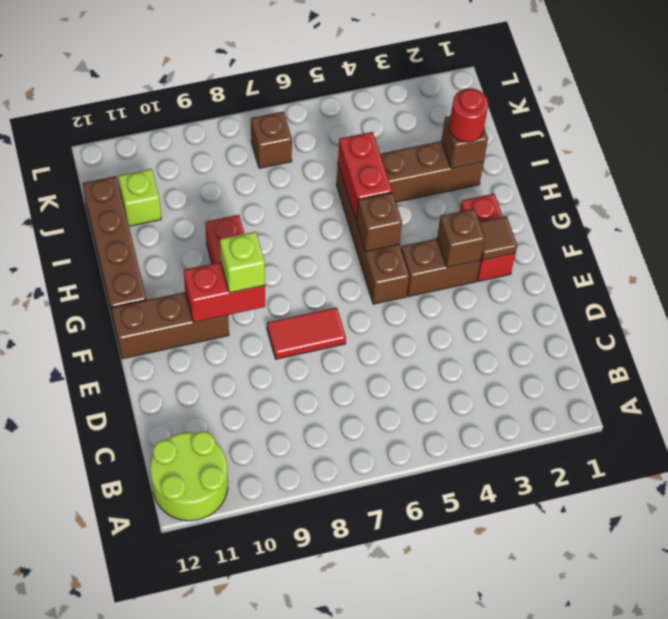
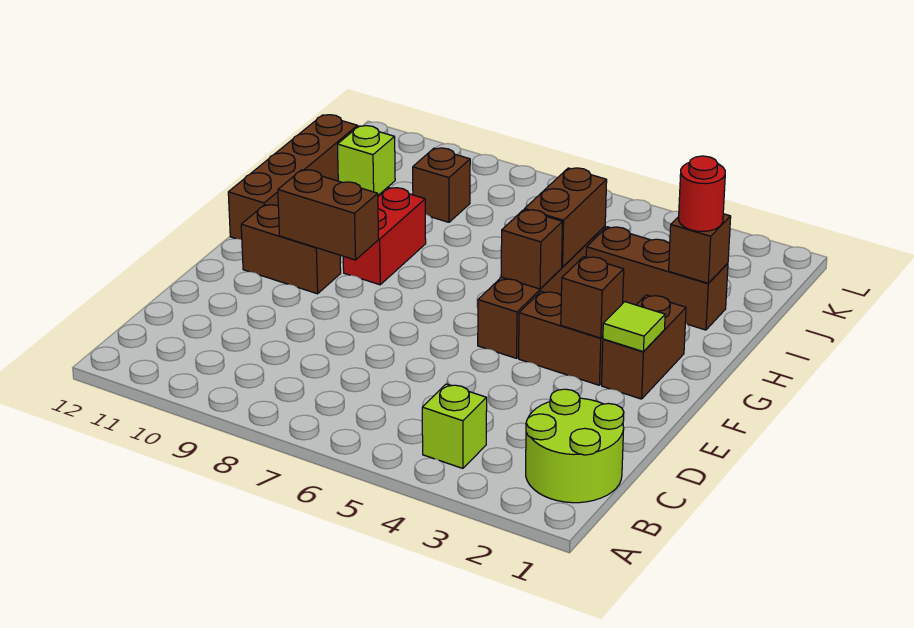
lime 2x2 round brick [150,432,228,521] -> lime 2x2 round brick moved to [526,389,624,503]
red 1x2 tile [267,307,346,359] -> none
red 1x2 brick [460,194,515,281] -> brown 1x2 brick [602,295,686,399]
brown 1x1 tile [479,216,517,260] -> lime 1x1 tile [603,302,665,352]
red 1x2 brick [184,262,265,322] -> brown 1x2 brick [278,170,378,260]
lime 1x1 brick [220,232,265,293] -> lime 1x1 brick moved to [422,384,487,468]
brown 1x3 brick [112,292,229,359] -> brown 1x2 brick [241,205,341,294]
red 1x2 brick [338,132,392,221] -> brown 1x2 brick [525,168,607,267]
brown 1x1 brick [251,111,292,168] -> brown 1x1 brick moved to [413,148,470,222]

